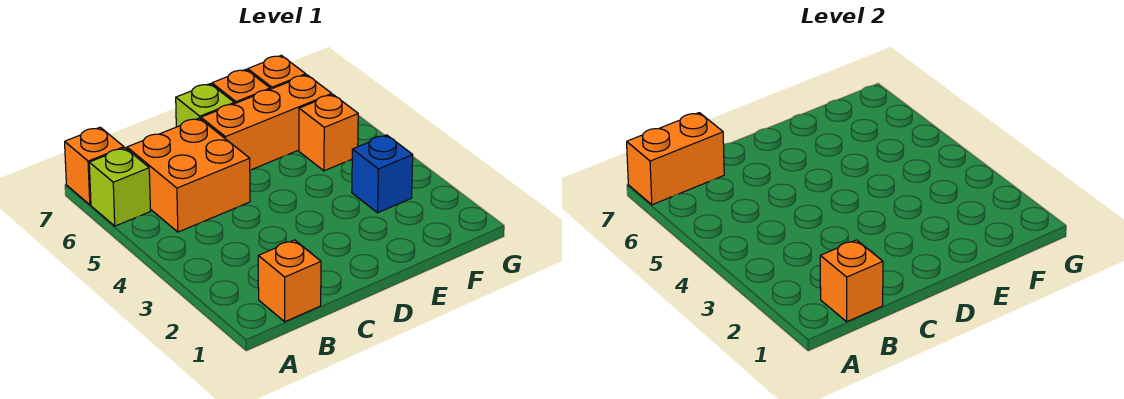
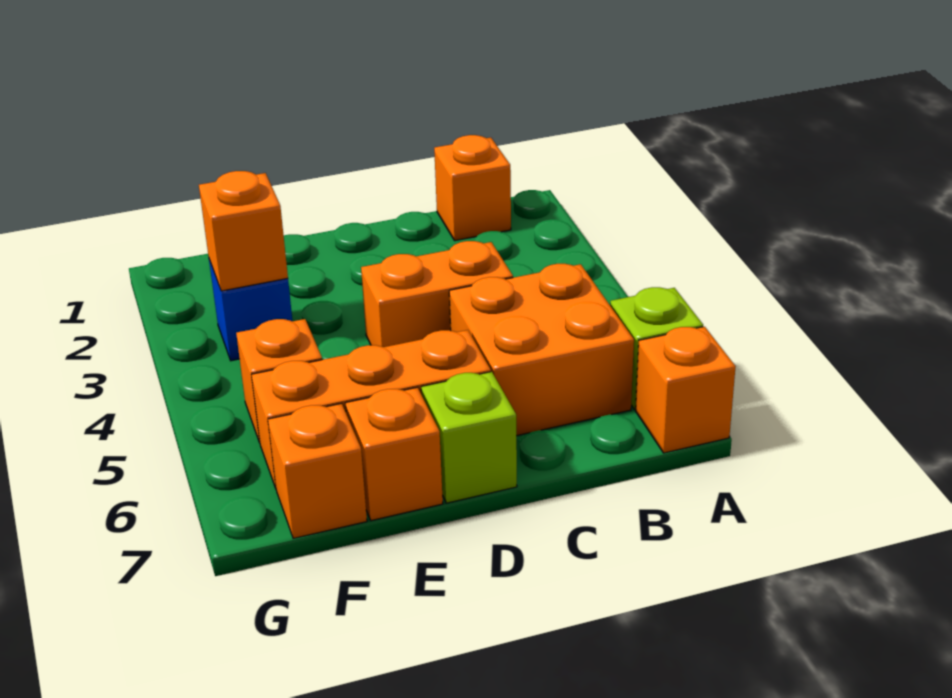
orange 1x2 brick [627,113,724,205] -> orange 1x2 brick moved to [361,241,513,347]
orange 1x1 brick [820,240,883,322] -> orange 1x1 brick moved to [199,171,288,291]

